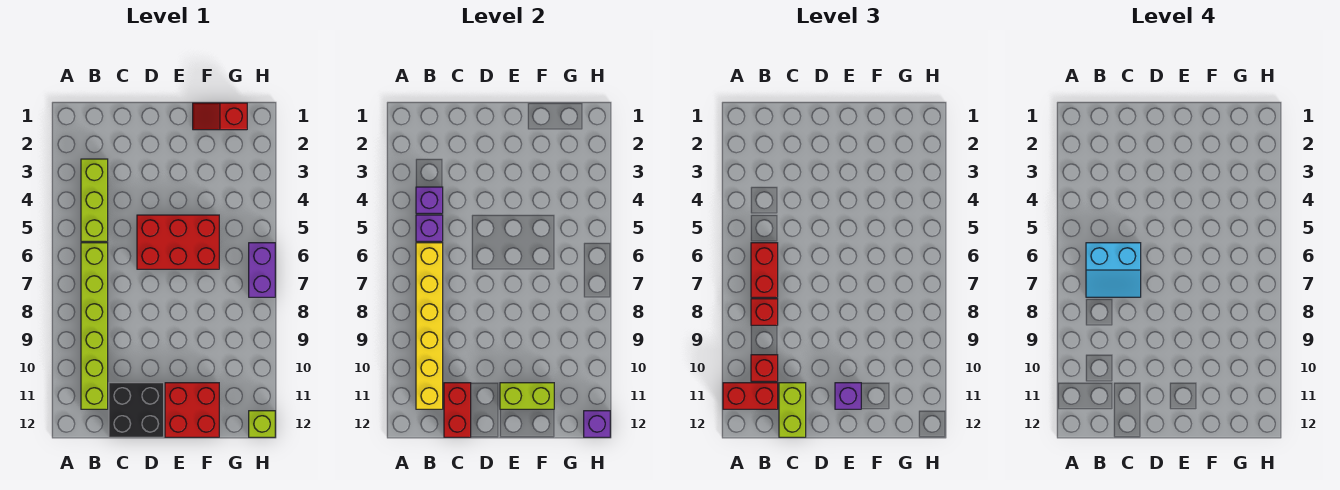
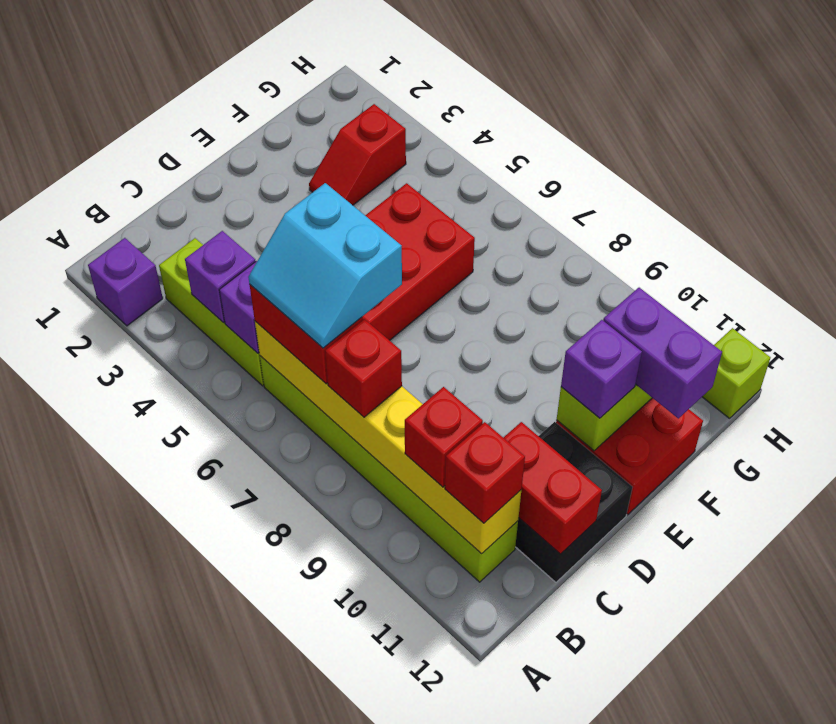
red 1x2 brick [723,383,778,409] -> red 1x1 brick [445,422,525,523]
cyan 2x2 slope [1086,243,1141,297] -> cyan 2x2 slope turned to [248,183,402,348]
lime 1x2 brick [779,383,806,437] -> none
red 1x2 slope [193,103,247,130] -> red 1x2 slope moved to [309,104,406,205]
purple 1x2 brick [249,243,275,297] -> purple 1x2 brick moved to [603,288,722,418]
purple 1x1 brick [584,411,610,437] -> purple 1x1 brick moved to [88,238,163,326]

